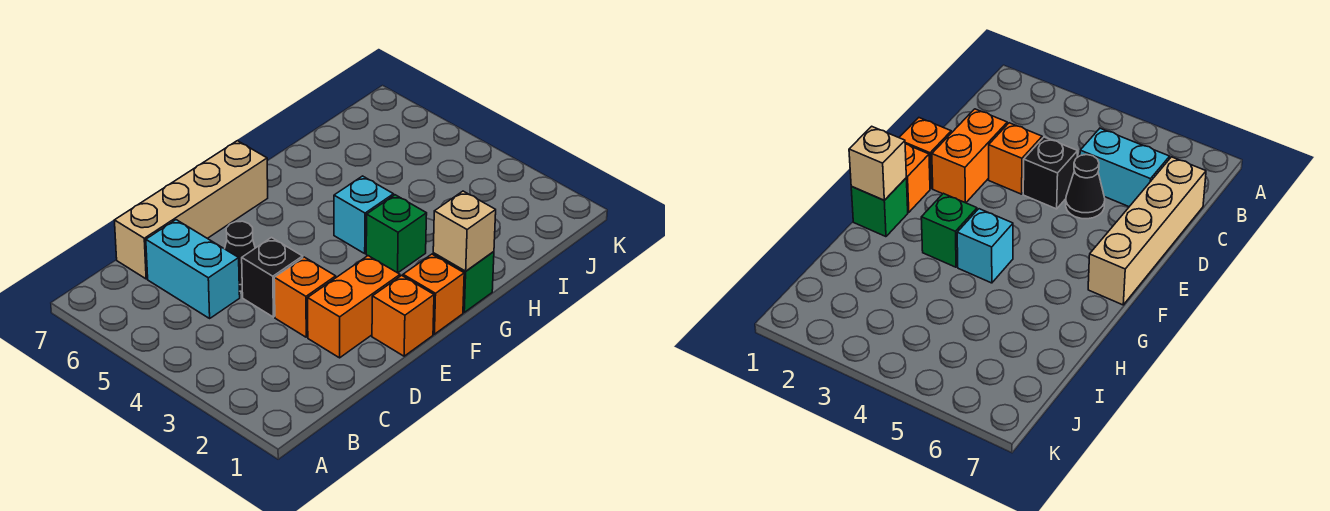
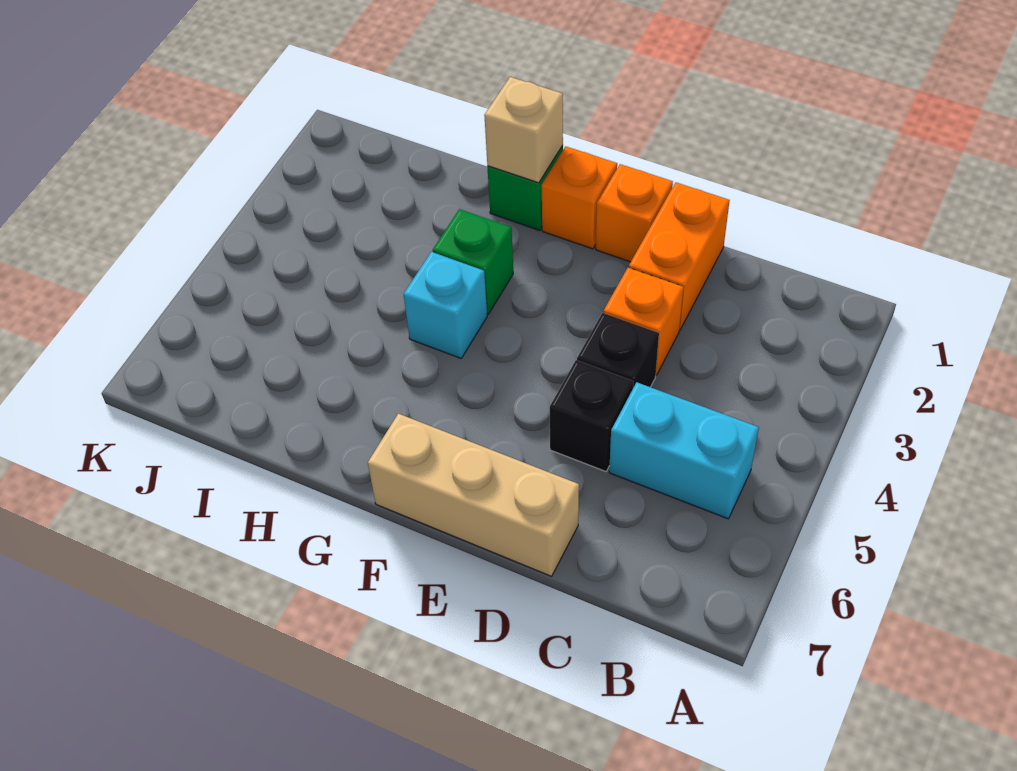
cyan 1x2 brick [146,220,240,318] -> cyan 1x2 brick turned to [609,382,759,519]
tan 1x4 brick [114,141,268,279] -> tan 1x3 brick [368,414,579,576]
orange 1x2 brick [308,256,400,358] -> orange 1x2 brick turned to [629,183,730,330]
black 1x1 cone [225,221,255,291] -> black 1x1 brick [550,360,633,471]

